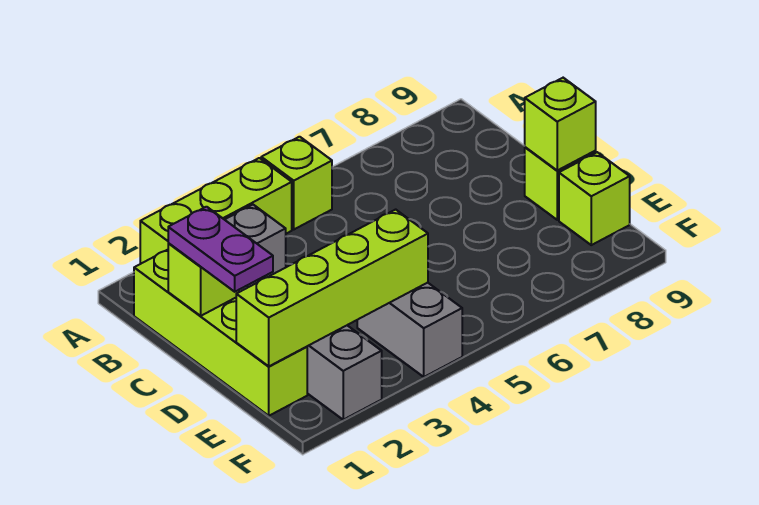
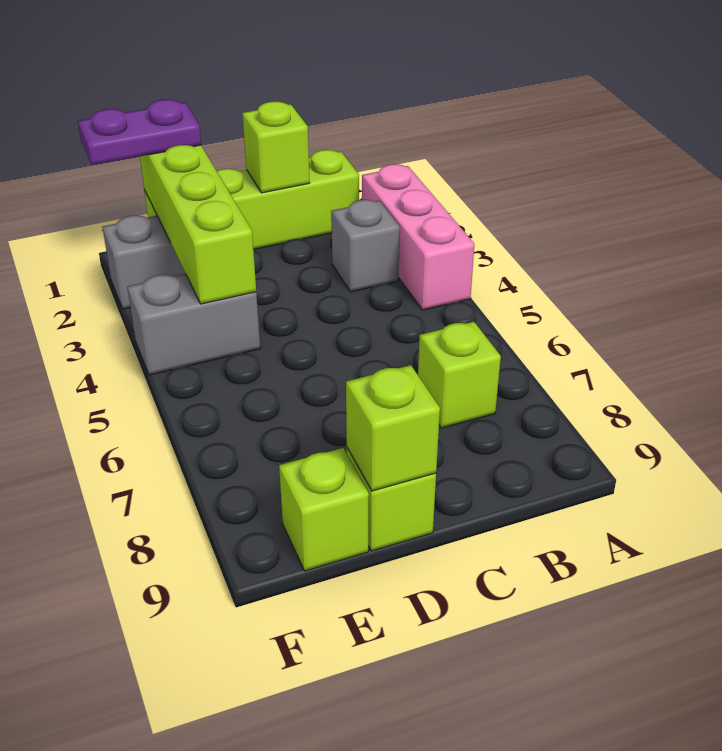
lime 1x3 brick [140,158,292,264] -> pink 1x3 brick [362,164,474,310]
lime 1x1 brick [261,137,332,229] -> lime 1x1 brick moved to [418,322,501,428]
purple 1x2 plate [168,207,273,292] -> purple 1x2 plate moved to [78,100,201,165]

